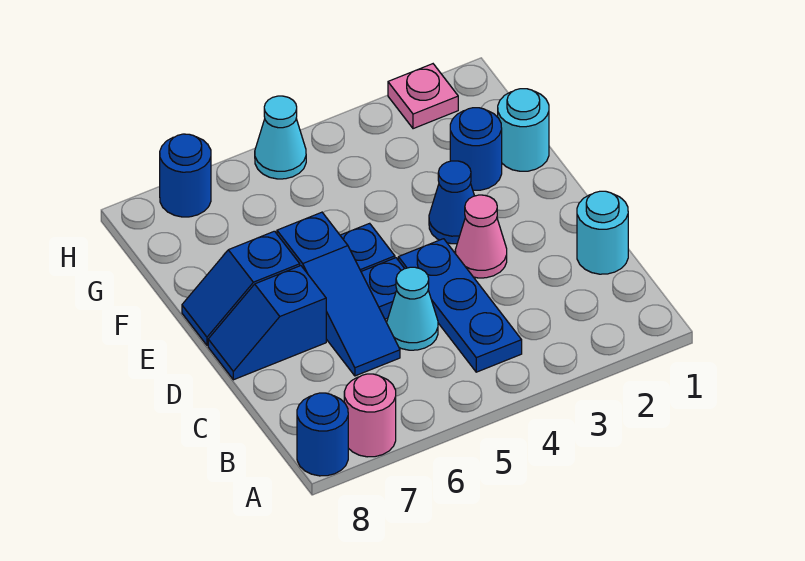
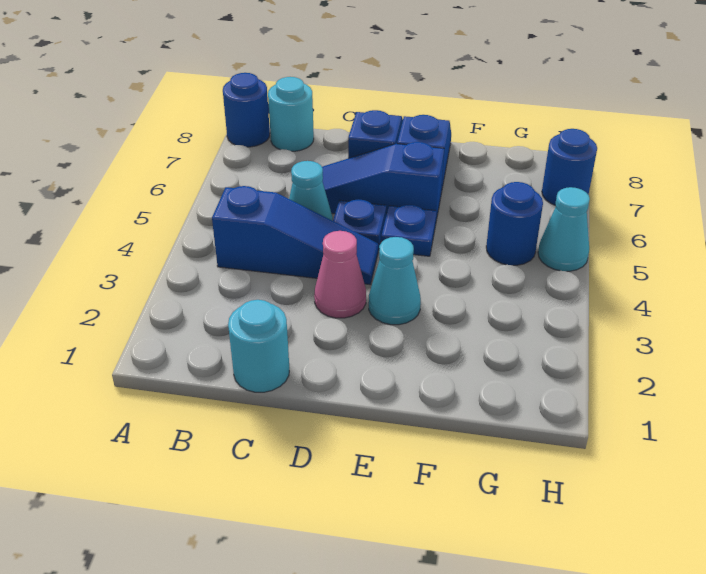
pink 1x1 round brick [344,374,396,457] -> none
blue 1x3 plate [398,239,522,372] -> blue 1x3 slope [212,186,378,284]
blue 1x1 cone [429,161,474,244] -> cyan 1x1 cone [369,237,421,325]
cyan 1x1 round brick [498,89,549,171] -> cyan 1x1 round brick moved to [268,77,314,151]
blue 1x1 round brick [450,108,502,190] -> blue 1x1 round brick moved to [486,182,543,265]
pink 1x1 plate [388,64,458,129] -> none

